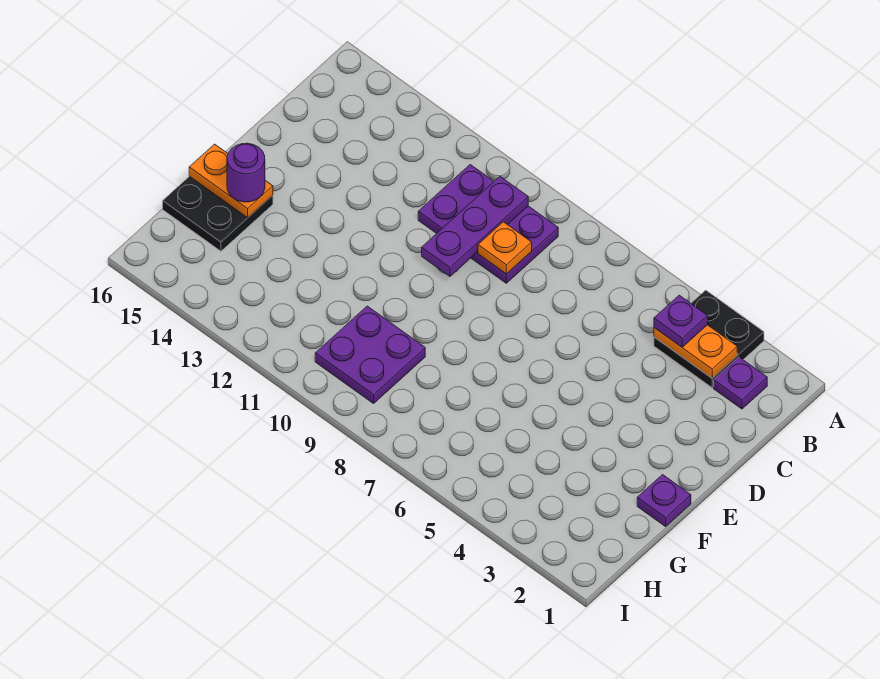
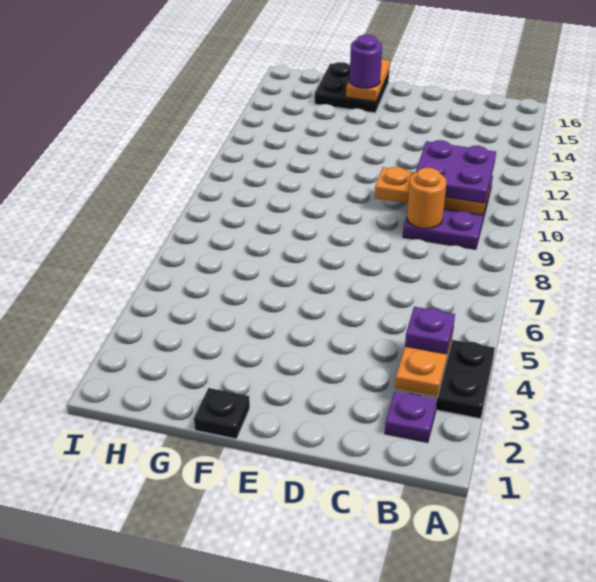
purple 1x3 plate [422,177,528,276] -> orange 1x3 plate [375,167,489,215]
orange 1x1 plate [478,222,532,274] -> orange 1x1 round brick [407,168,446,229]
purple 1x1 plate [637,475,691,526] -> black 1x1 plate [194,388,250,439]
purple 2x2 plate [315,306,425,404] -> purple 2x2 plate moved to [416,140,496,203]

